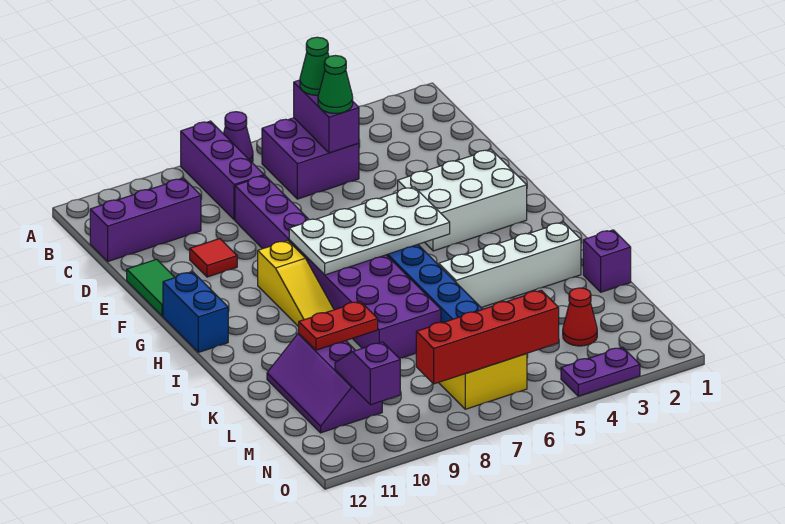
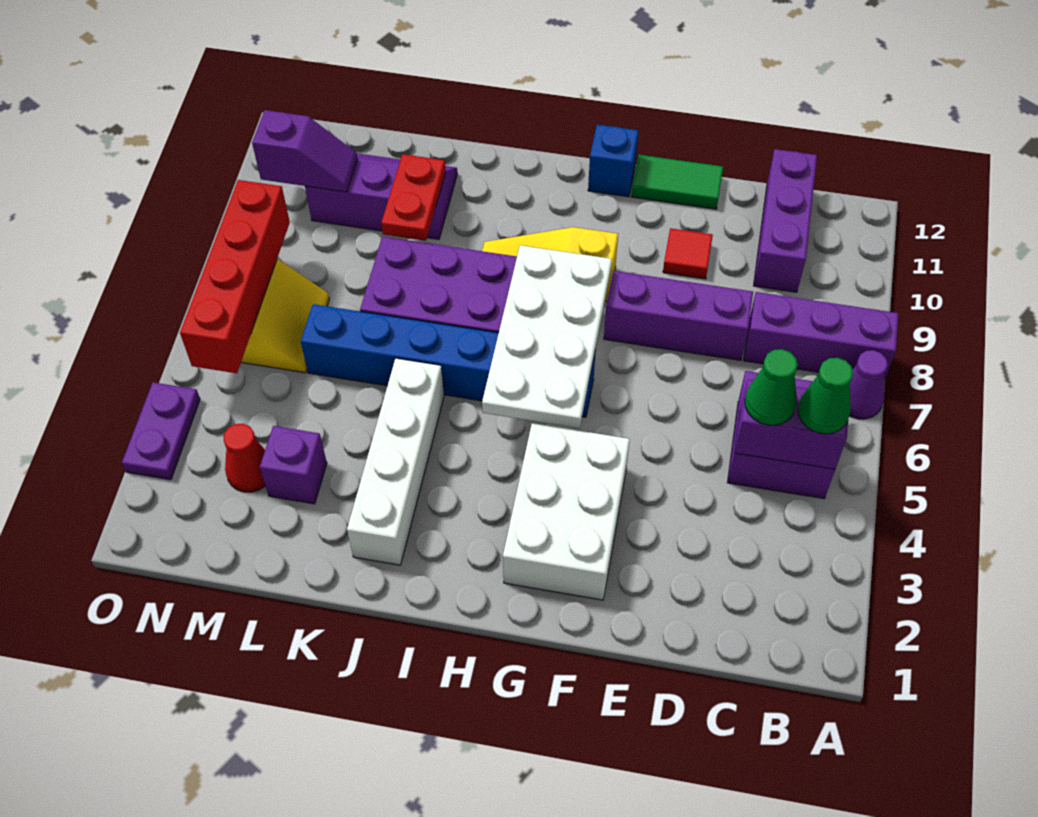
blue 1x2 brick [163,272,228,352] -> blue 1x1 brick [588,125,638,197]
purple 1x1 brick [583,230,631,292] -> purple 1x1 brick moved to [260,426,327,504]

